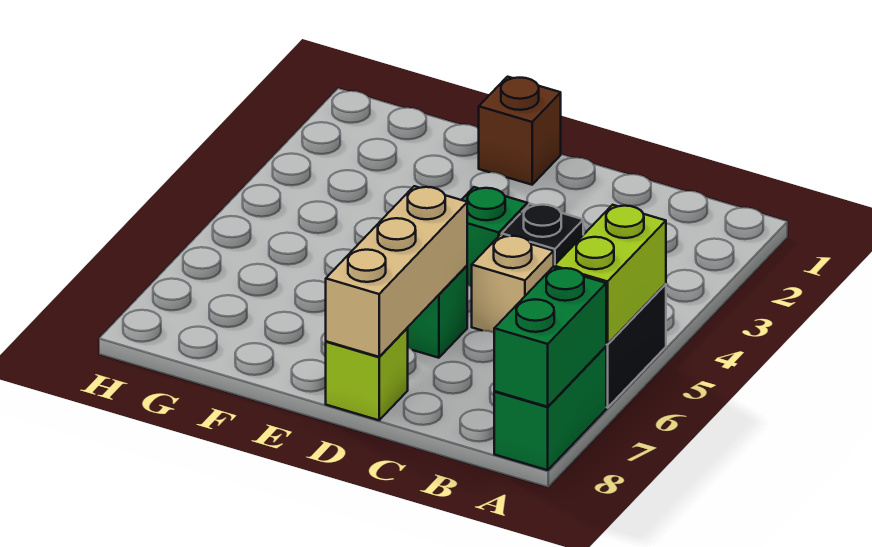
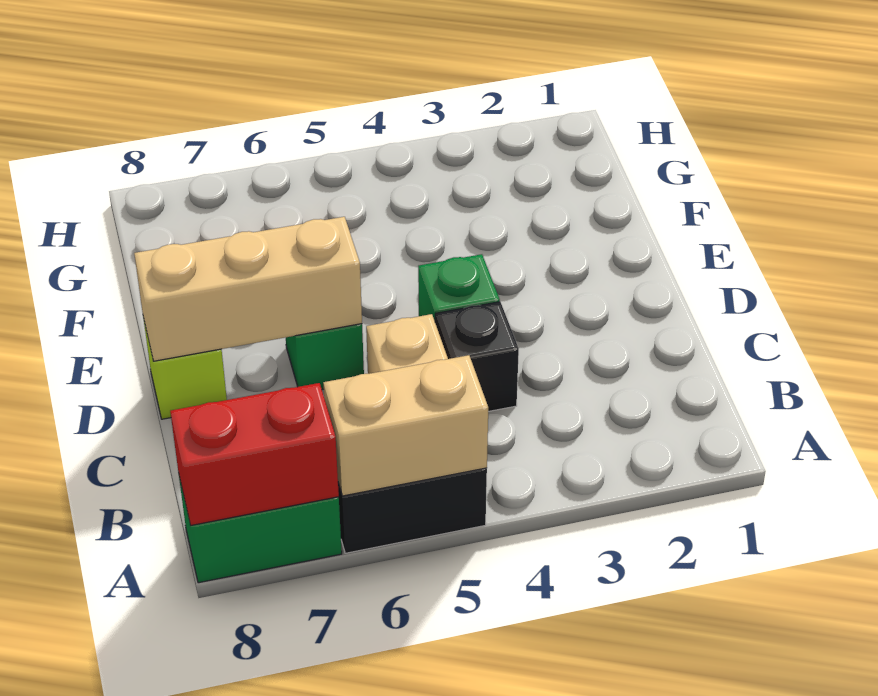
lime 1x2 brick [554,205,666,344] -> tan 1x2 brick [323,355,488,496]
green 1x2 brick [494,267,606,407] -> red 1x2 brick [170,383,339,525]
brown 1x1 brick [479,77,561,185] -> none

